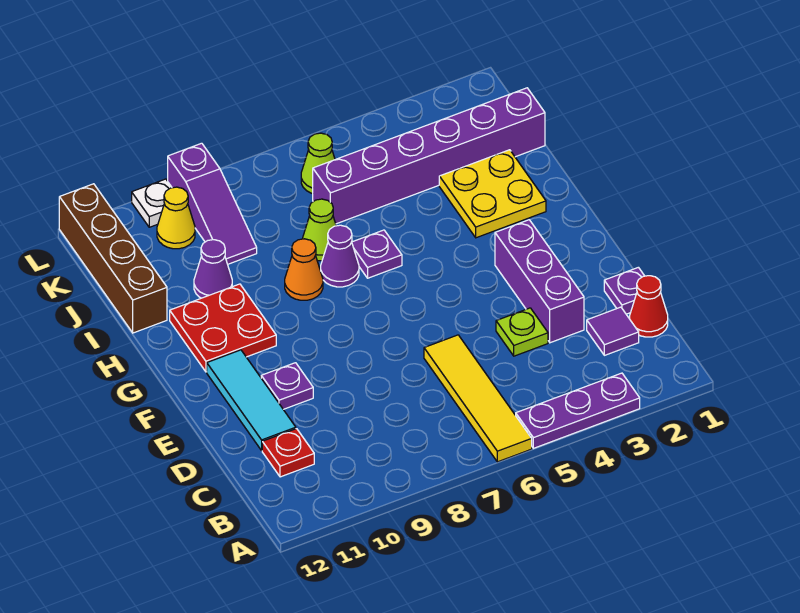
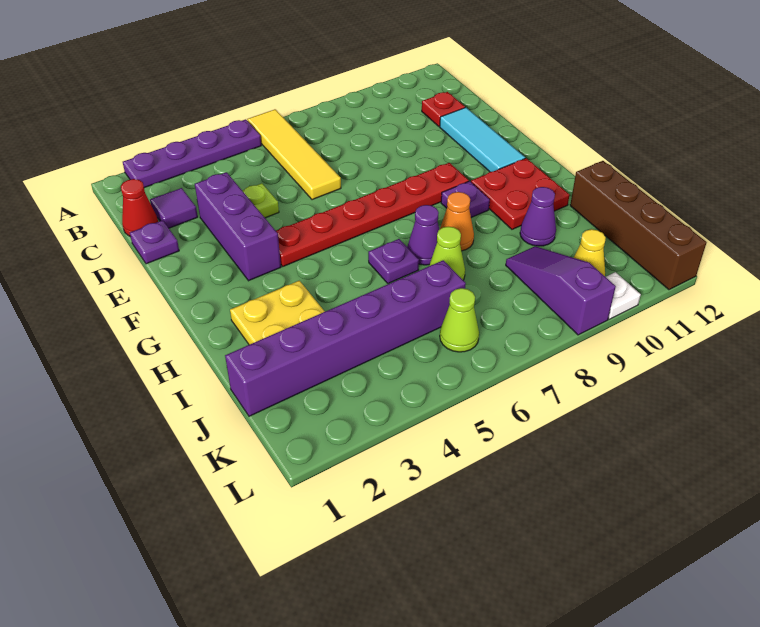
purple 1x3 plate [516,373,640,448] -> purple 1x4 plate [123,119,261,188]
purple 1x1 plate [261,363,313,409] -> purple 1x1 plate moved to [441,181,490,218]
none -> red 1x6 plate [276,163,469,266]

